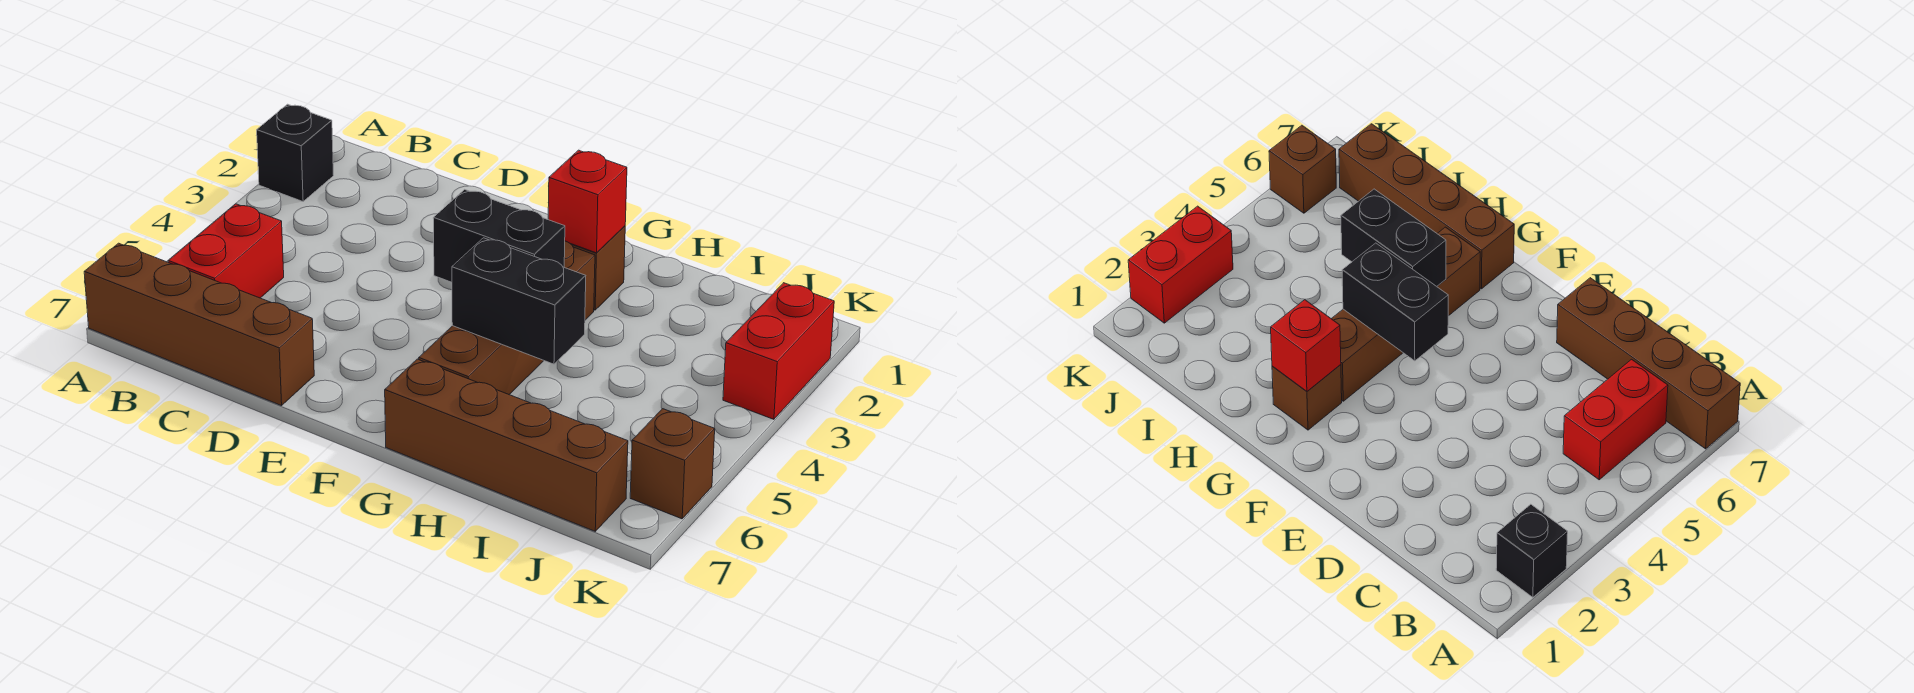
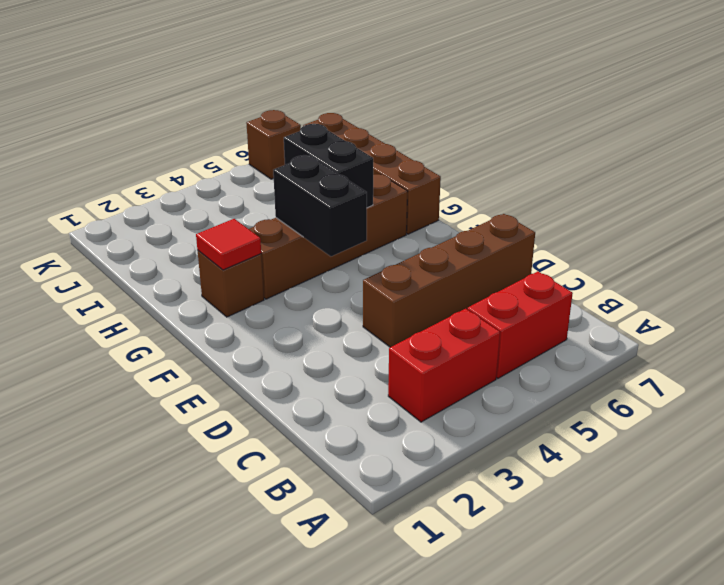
black 1x1 brick [257,104,333,201] -> none
brown 1x4 brick [84,243,314,406] -> brown 1x4 brick turned to [363,214,535,347]
red 1x1 brick [548,150,627,253] -> red 1x1 tile [196,219,261,270]
red 1x2 brick [723,283,834,419] -> red 1x2 brick moved to [388,309,500,422]

